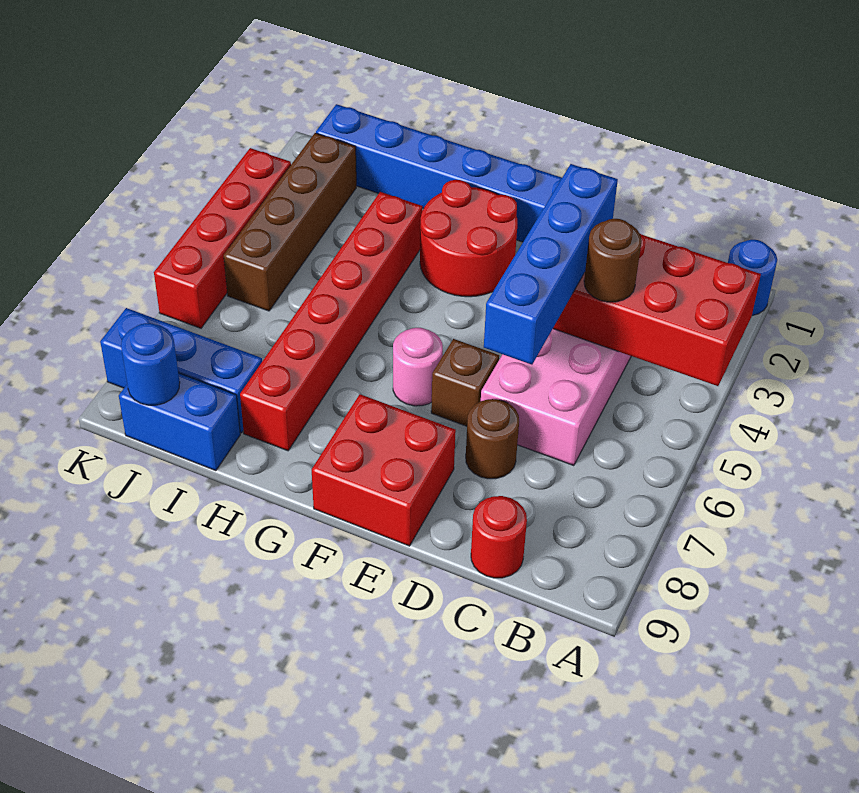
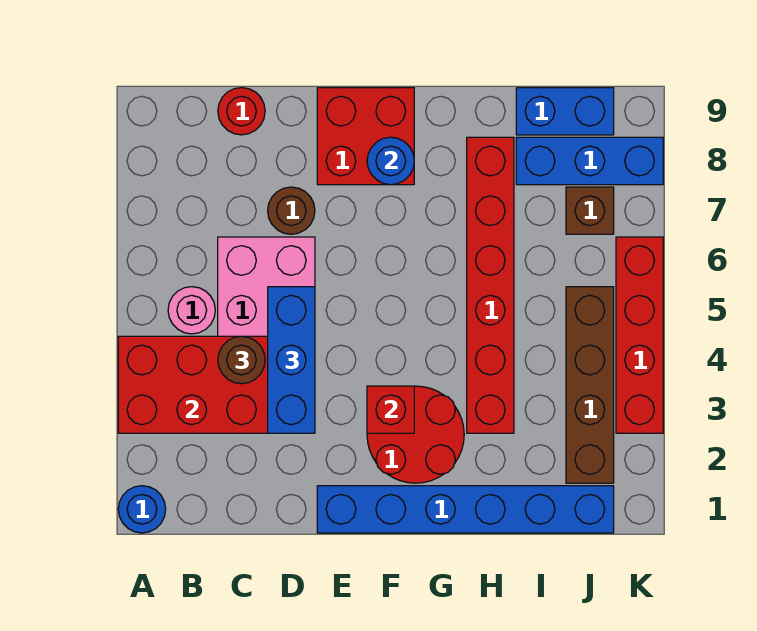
blue 1x4 brick [484,164,618,365] -> blue 1x3 brick [268,287,315,433]
brown 1x1 brick [431,339,499,426] -> brown 1x1 brick moved to [566,187,614,234]
none -> red 1x1 brick [367,386,414,433]
pink 1x1 round brick [393,328,443,406] -> pink 1x1 round brick moved to [168,287,215,334]
blue 1x1 round brick [121,323,180,405] -> blue 1x1 round brick moved to [367,137,414,185]

